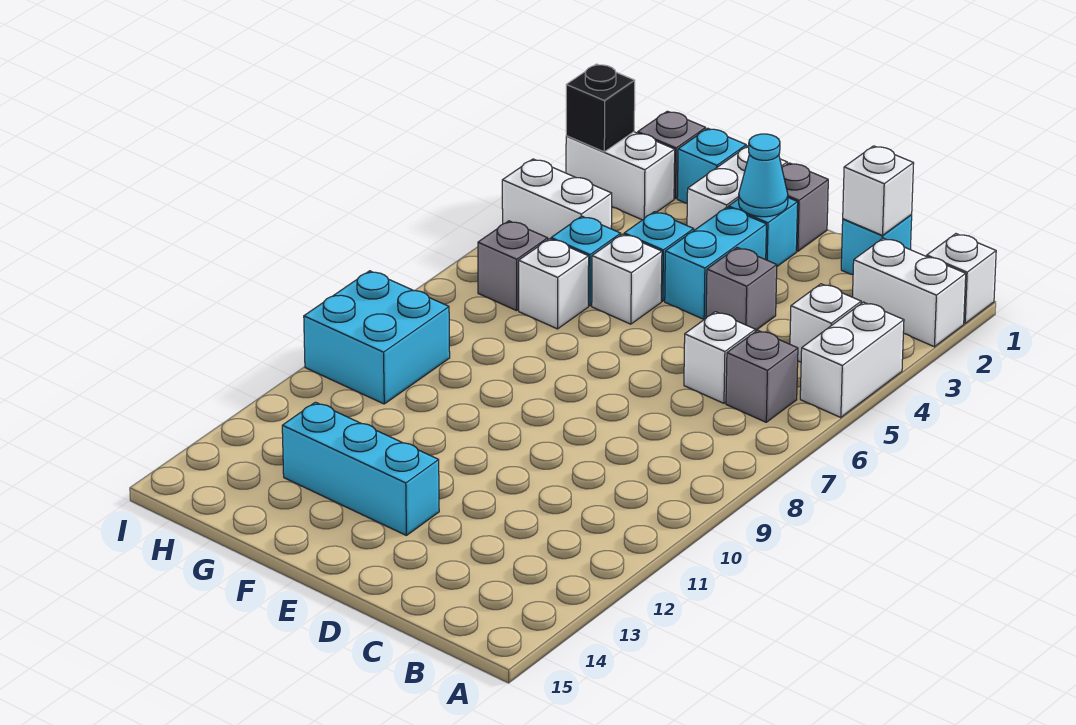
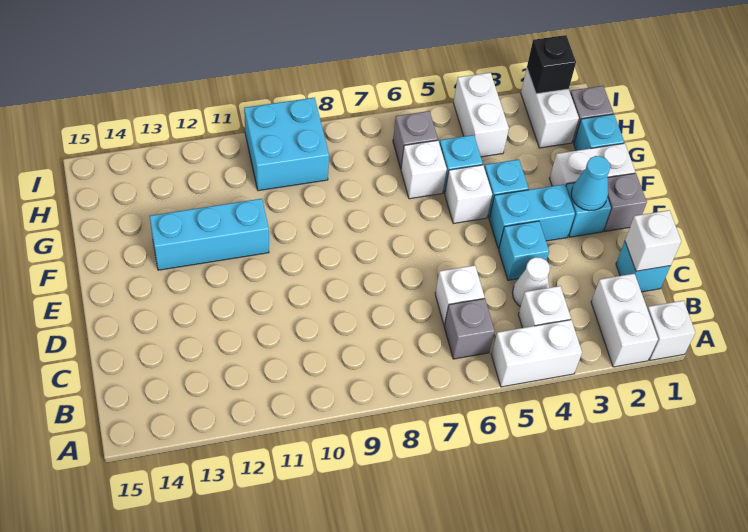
none -> white 1x1 cone [512,257,550,306]
grey 1x1 brick [706,248,777,331] -> cyan 1x1 brick [499,221,549,280]
cyan 1x3 brick [282,402,439,535] -> cyan 1x3 brick turned to [150,199,269,270]

